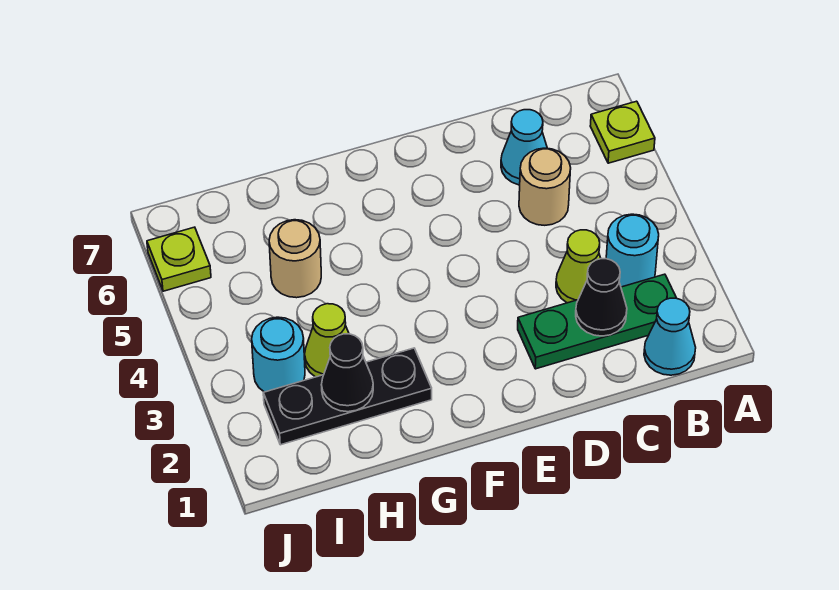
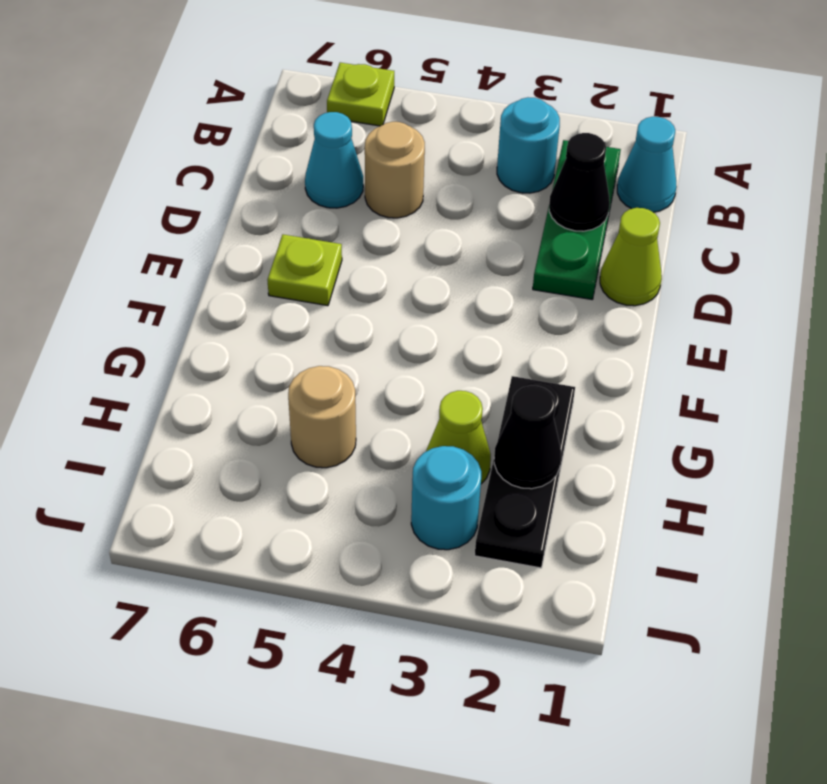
lime 1x1 cone [556,230,601,303] -> lime 1x1 cone moved to [600,208,662,306]
lime 1x1 plate [147,227,211,291] -> lime 1x1 plate moved to [267,234,342,306]

